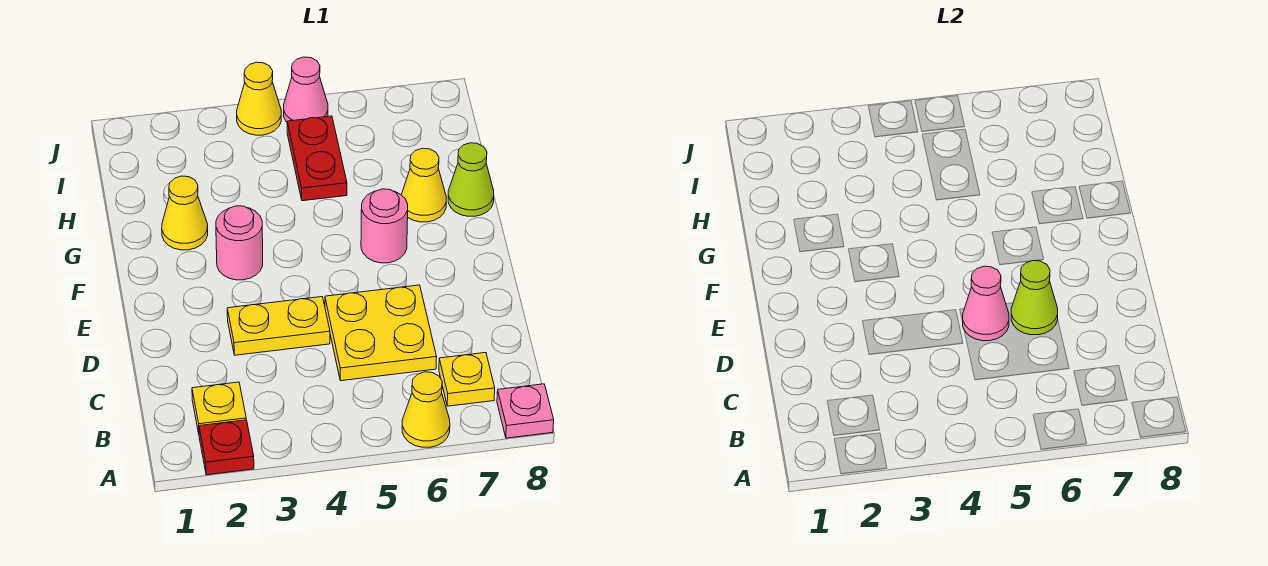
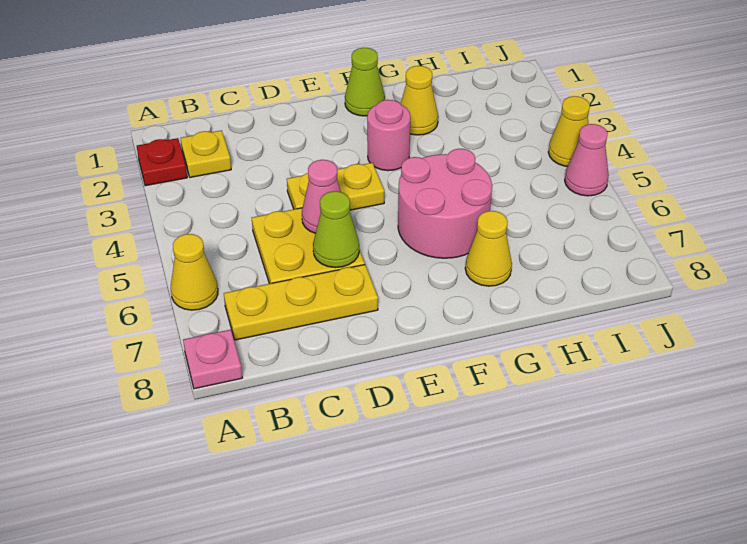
yellow 1x1 plate [439,353,495,406] -> yellow 1x3 plate [224,265,378,340]
yellow 1x2 plate [227,297,330,355] -> yellow 1x2 plate turned to [287,163,384,210]
pink 1x1 round brick [361,189,408,263] -> pink 2x2 round brick [398,149,492,258]
lime 1x1 cone [448,143,494,216] -> lime 1x1 cone moved to [345,48,385,116]
red 1x2 plate [287,116,347,201] -> none

